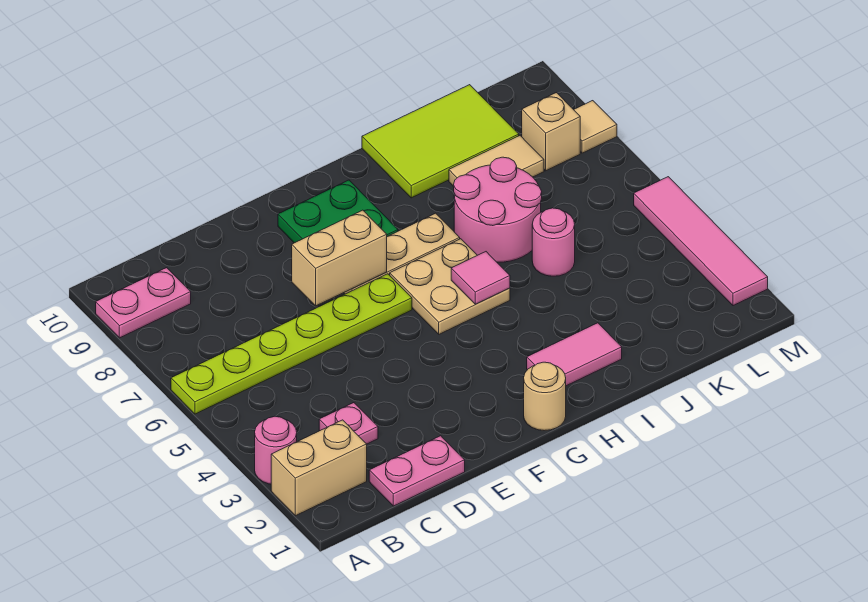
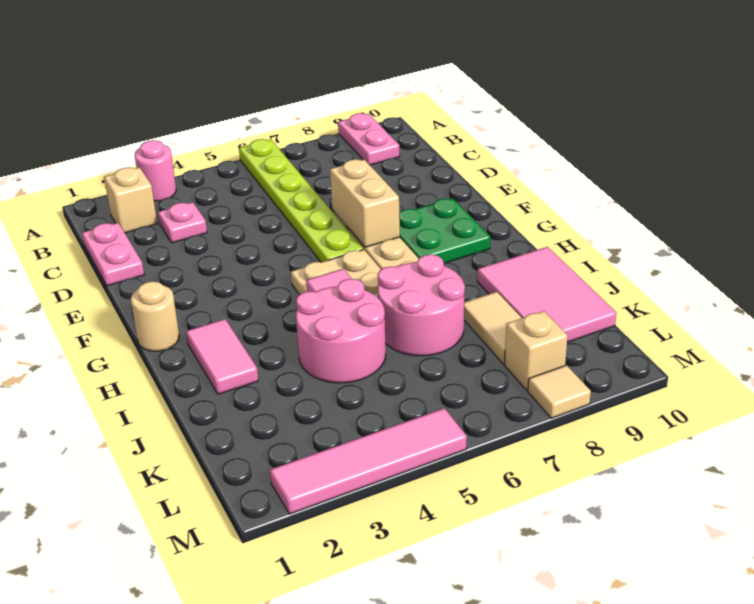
tan 1x2 brick [271,420,367,516] -> tan 1x1 brick [104,167,157,233]
lime 2x3 tile [362,85,519,198] -> pink 2x3 tile [477,247,616,342]
pink 1x1 round brick [532,208,575,276] -> pink 2x2 round brick [296,279,386,383]

